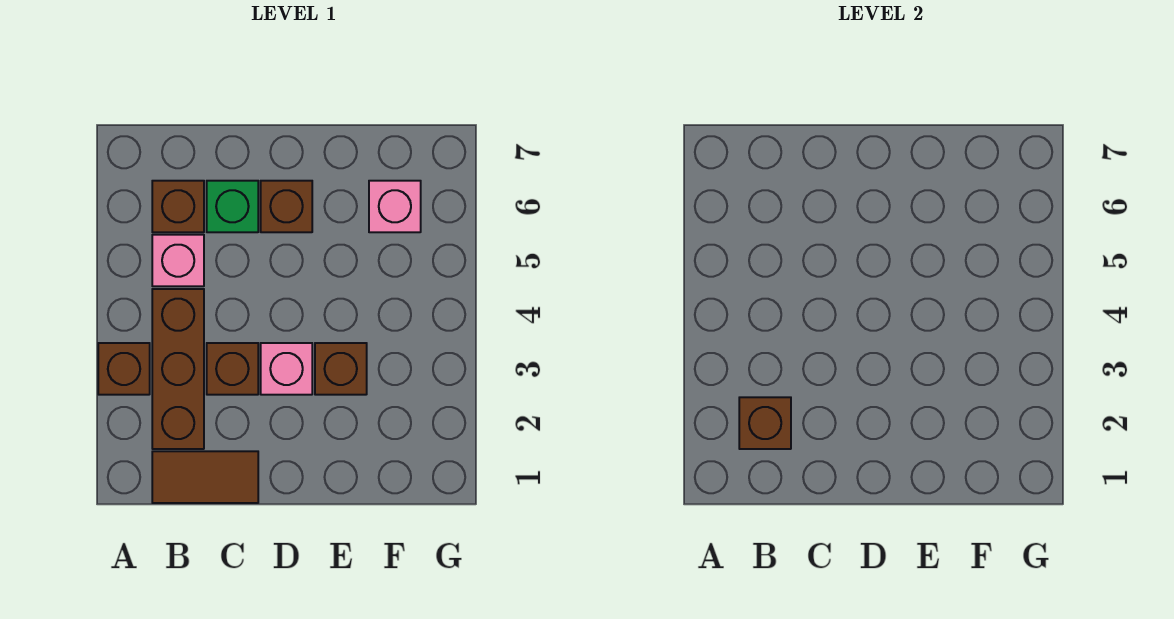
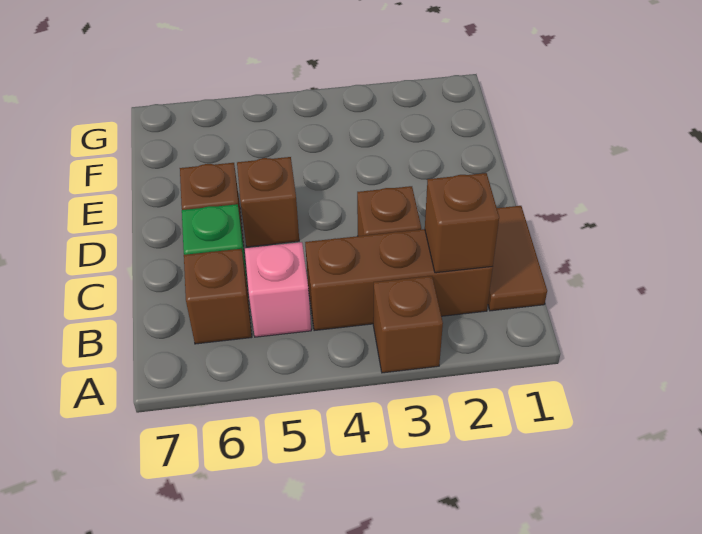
pink 1x1 brick [261,343,312,395] -> none
brown 1x1 brick [315,343,367,395] -> brown 1x1 brick moved to [237,157,299,247]
pink 1x1 brick [369,181,421,232] -> none

